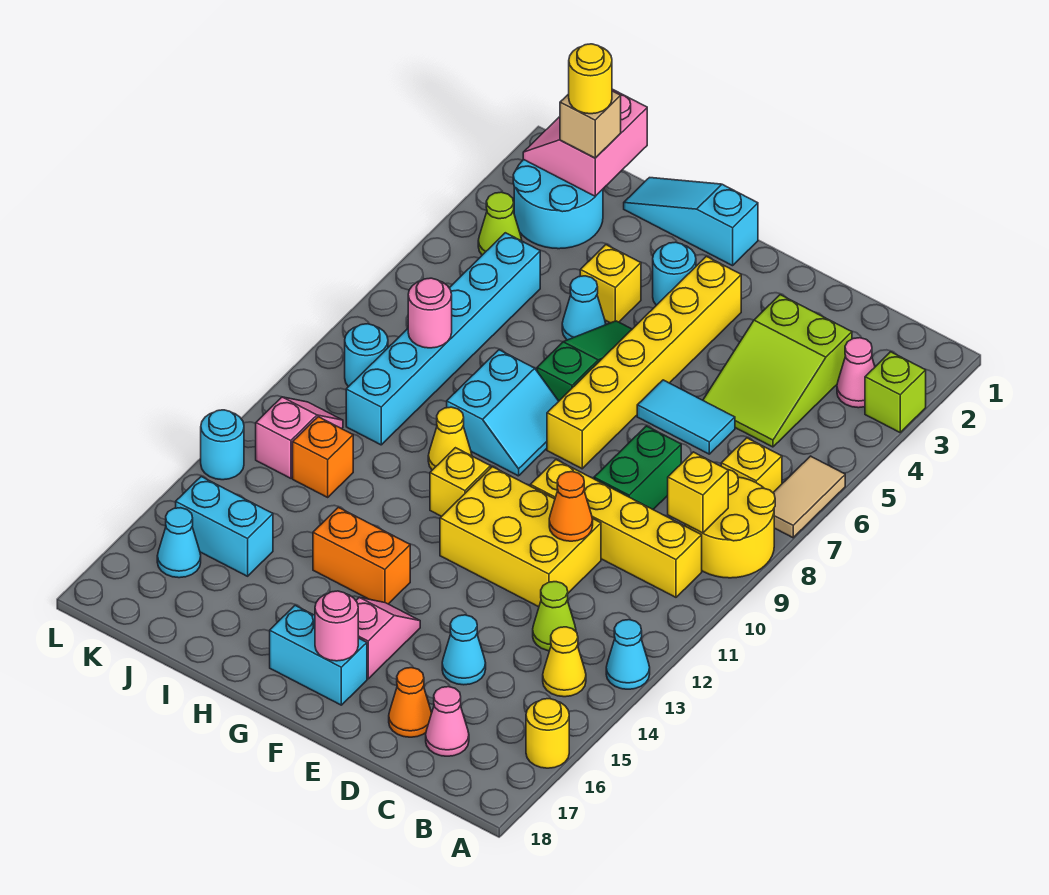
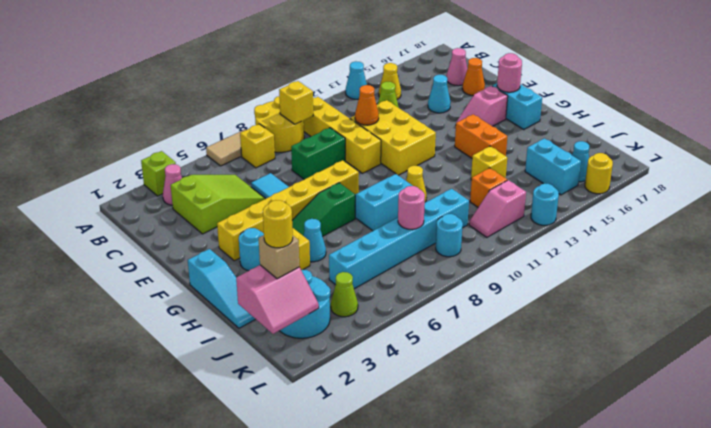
yellow 1x1 round brick [526,699,569,768] -> yellow 1x1 round brick moved to [585,153,613,194]
yellow 1x1 brick [430,448,491,516] -> yellow 1x1 brick moved to [471,146,507,180]

